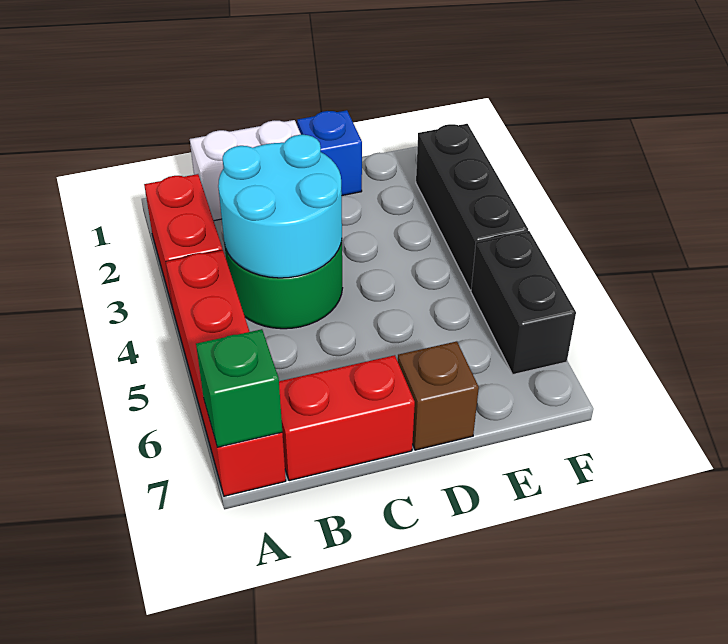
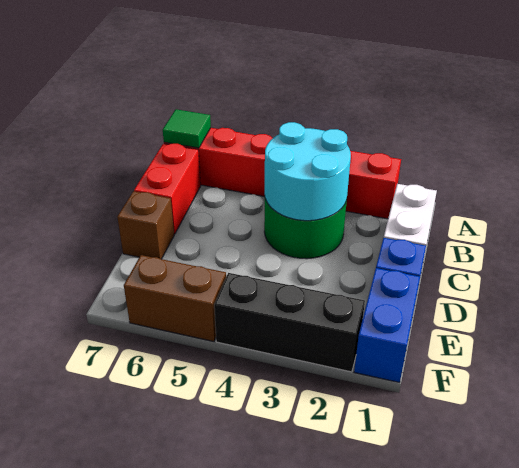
green 1x1 brick [196,329,282,447] -> green 1x1 tile [163,109,211,148]
none -> blue 1x2 brick [354,268,420,383]
black 1x2 brick [471,231,576,374] -> brown 1x2 brick [124,255,226,341]

